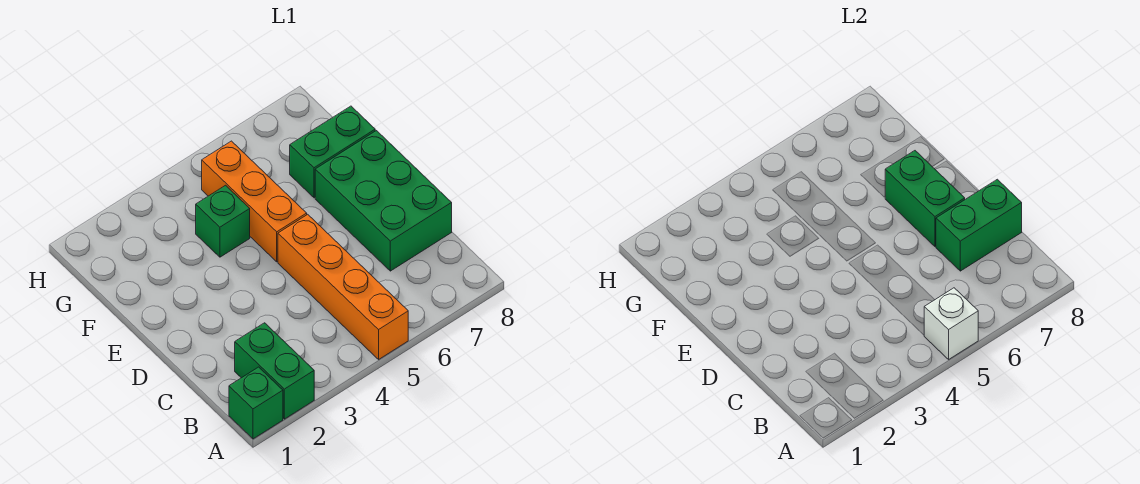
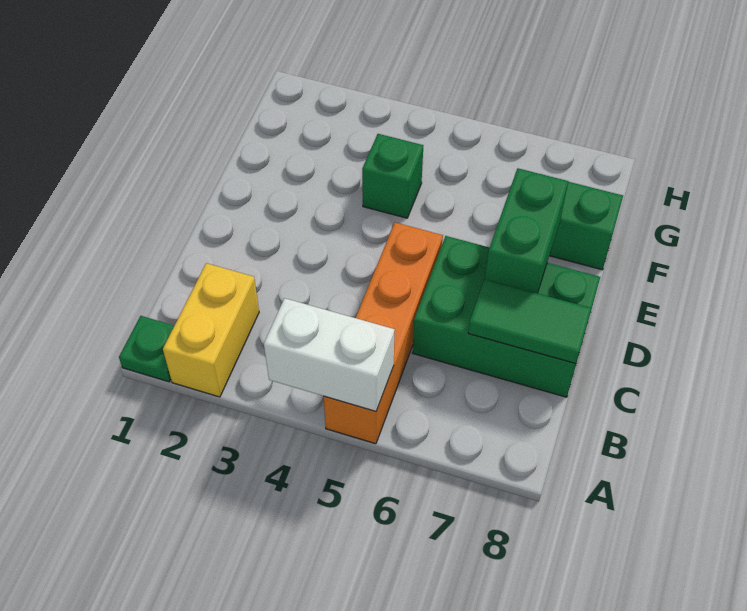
green 1x1 brick [229,367,283,439] -> green 1x1 plate [119,316,174,382]
green 1x2 brick [235,323,314,419] -> yellow 1x2 brick [163,263,259,397]
white 1x1 brick [924,288,978,359] -> white 1x2 brick [264,298,395,411]
green 2x3 brick [315,131,452,271] -> green 2x3 brick turned to [412,236,600,397]
green 1x2 brick [936,179,1022,271] -> green 1x2 tile [468,279,592,364]
orange 1x3 brick [202,141,307,262] -> none

